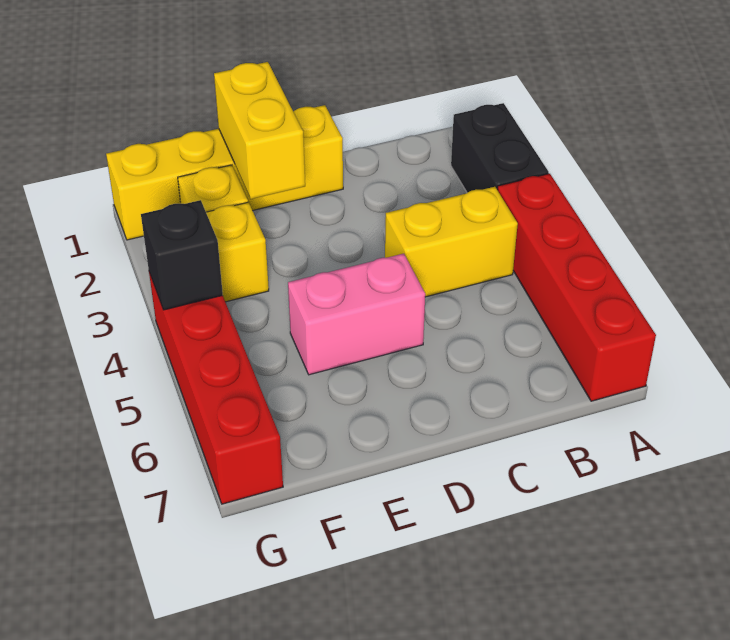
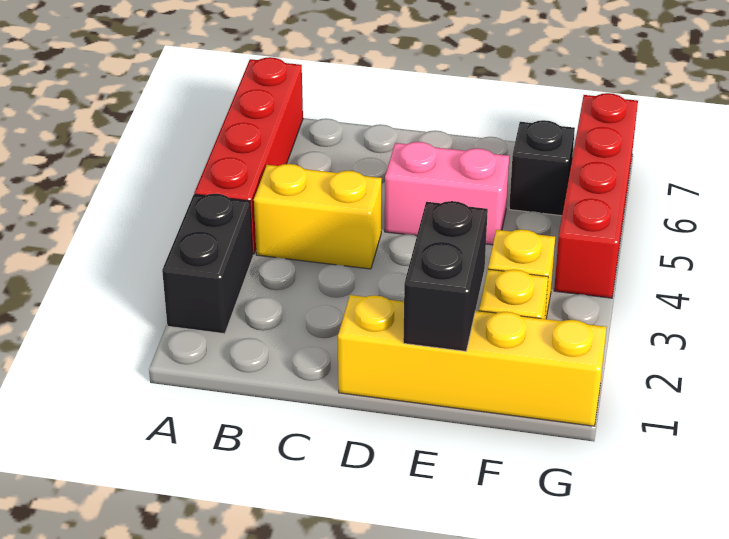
yellow 1x2 brick [214,62,305,199] -> black 1x2 brick [403,201,488,351]
black 1x1 brick [141,200,223,310] -> black 1x1 brick moved to [509,120,575,216]

